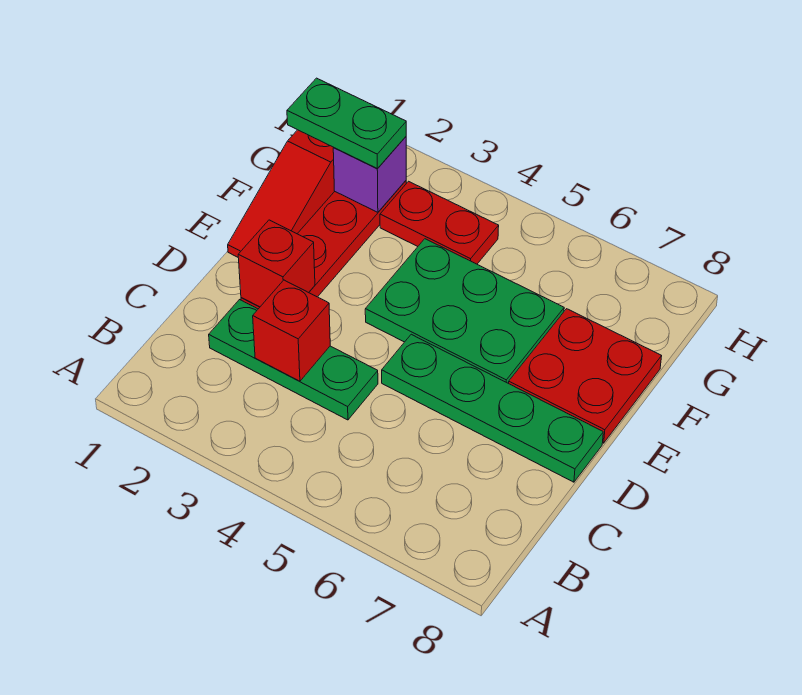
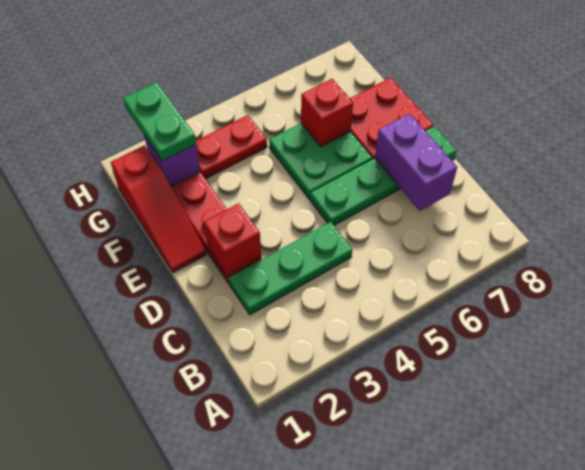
red 1x1 brick [253,280,330,381] -> red 1x1 brick moved to [301,79,353,147]
none -> purple 1x2 brick [375,114,457,211]
green 2x3 plate [365,239,564,383] -> green 2x2 plate [269,123,372,199]
green 1x2 plate [287,78,406,169] -> green 1x2 plate turned to [123,82,196,161]

